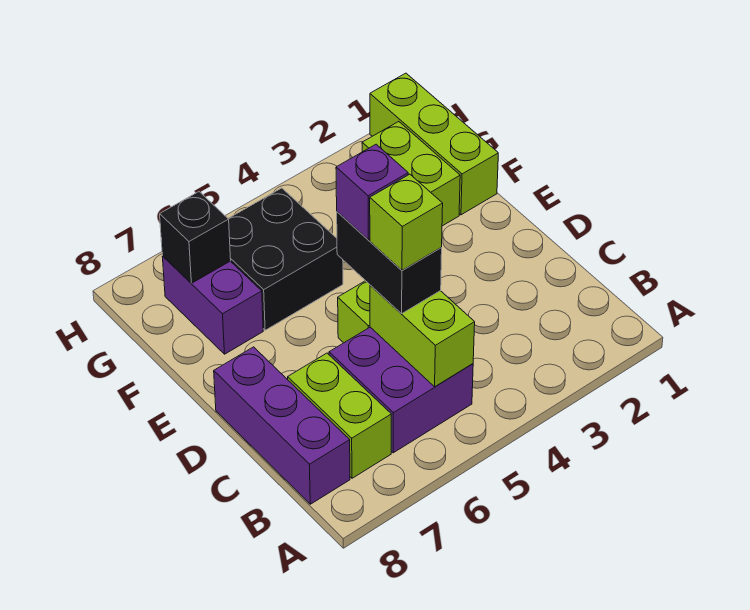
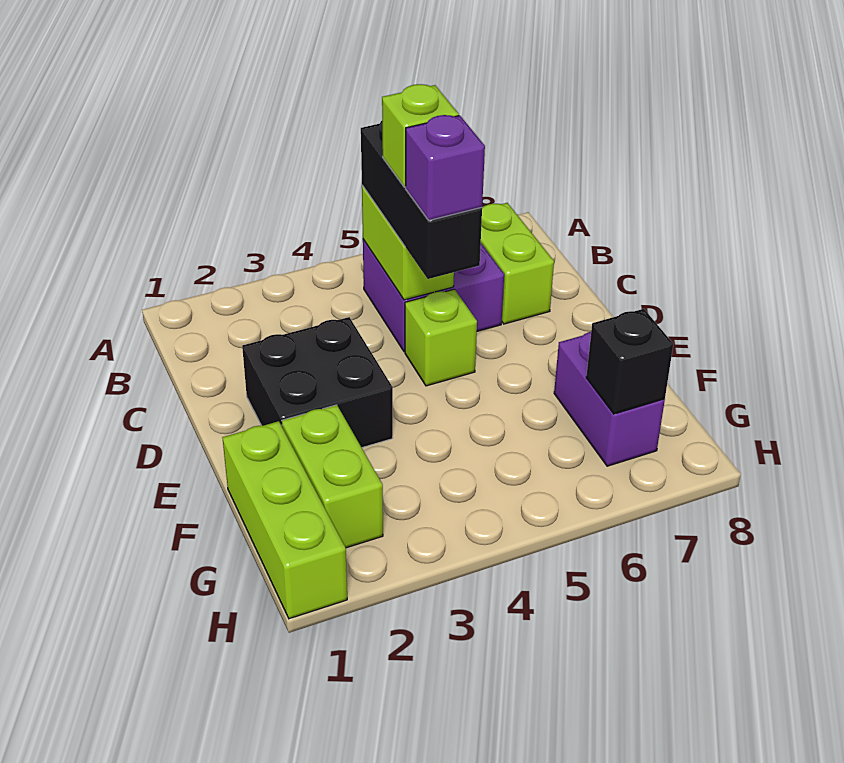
purple 1x3 brick [214,347,350,504] -> none
black 1x2 brick [337,212,442,313] -> black 1x3 brick [361,121,482,279]
black 2x2 brick [228,188,343,330] -> black 2x2 brick moved to [242,317,393,448]

